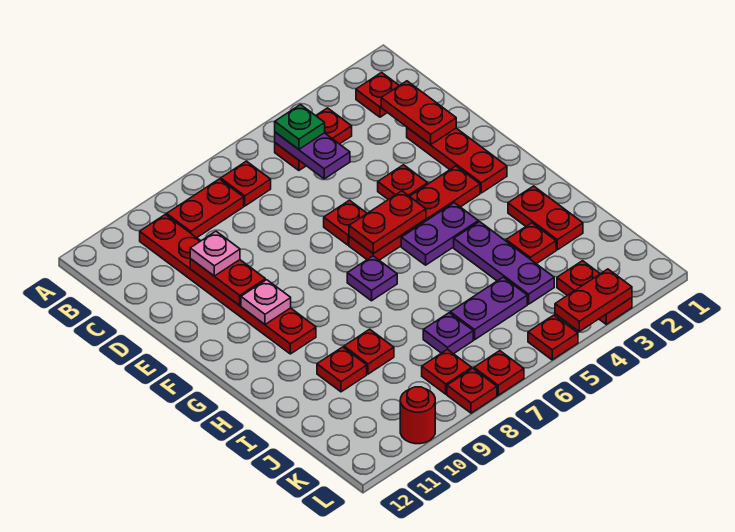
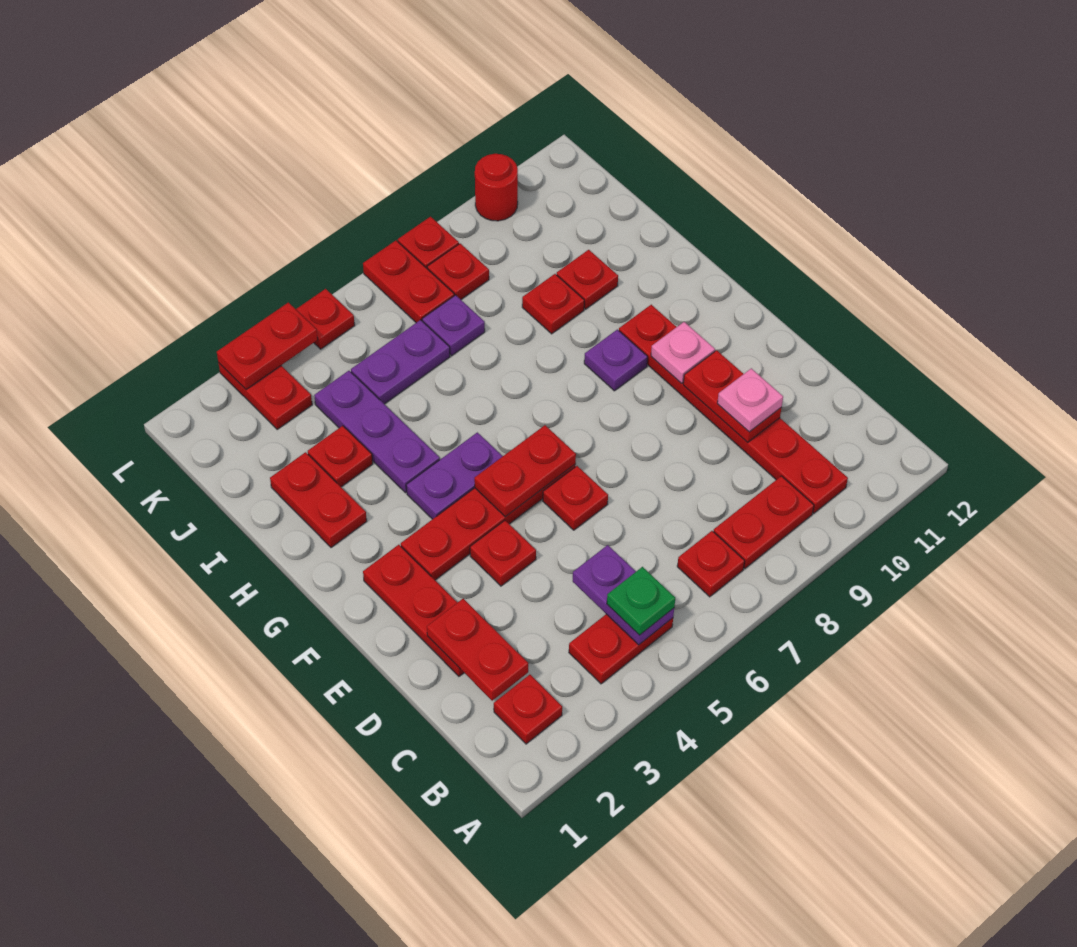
purple 1x1 plate [347,256,397,301] -> purple 1x1 plate moved to [584,329,648,391]
red 1x1 plate [474,351,524,395] -> red 1x2 plate [363,241,454,323]

